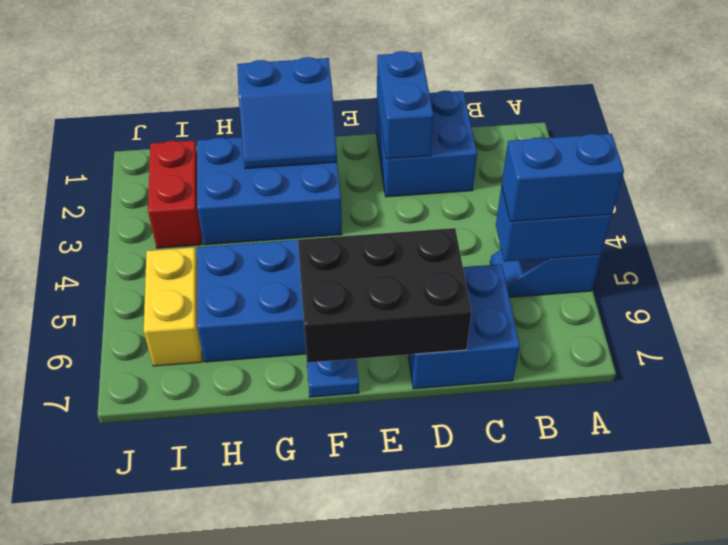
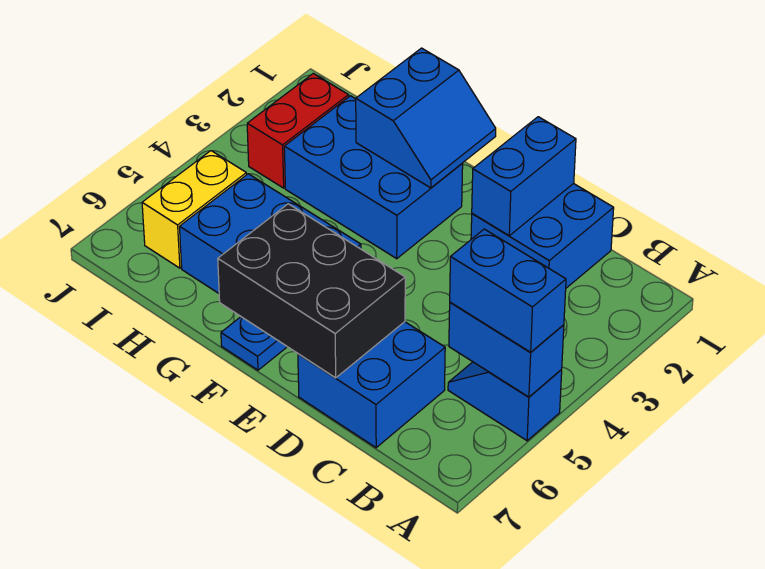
blue 2x2 slope [237,57,337,169] -> blue 2x2 slope turned to [356,48,496,188]

